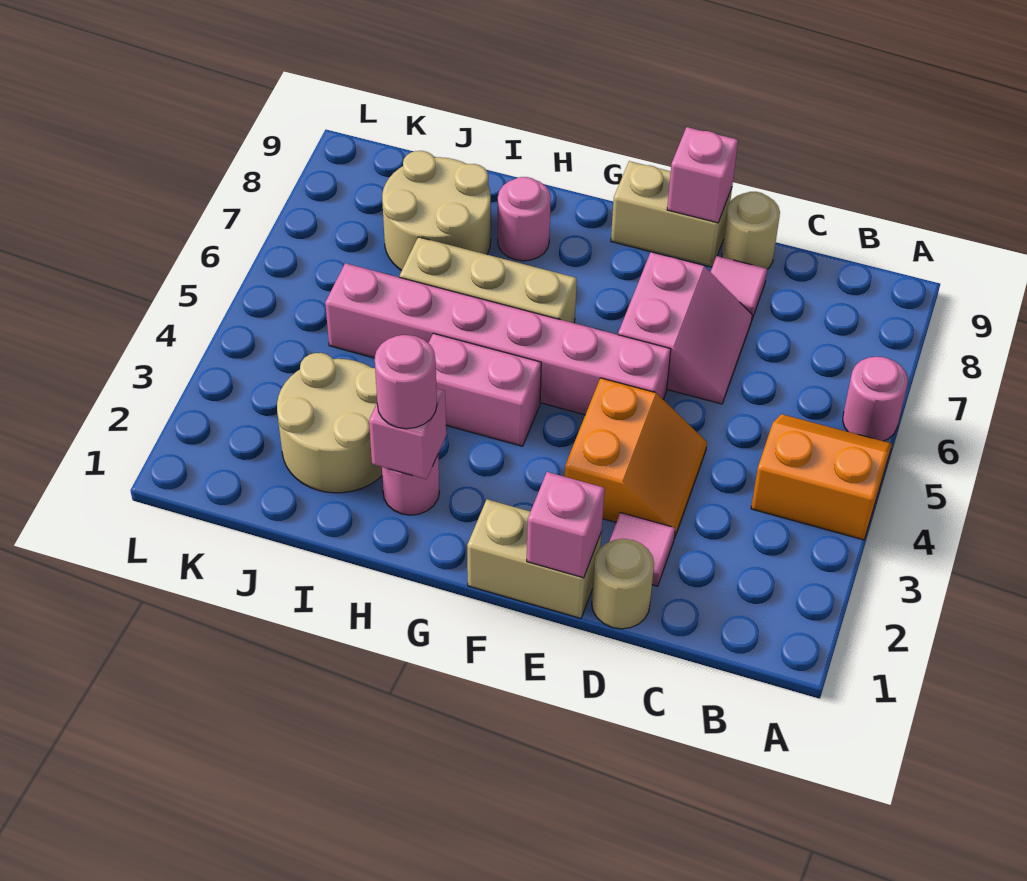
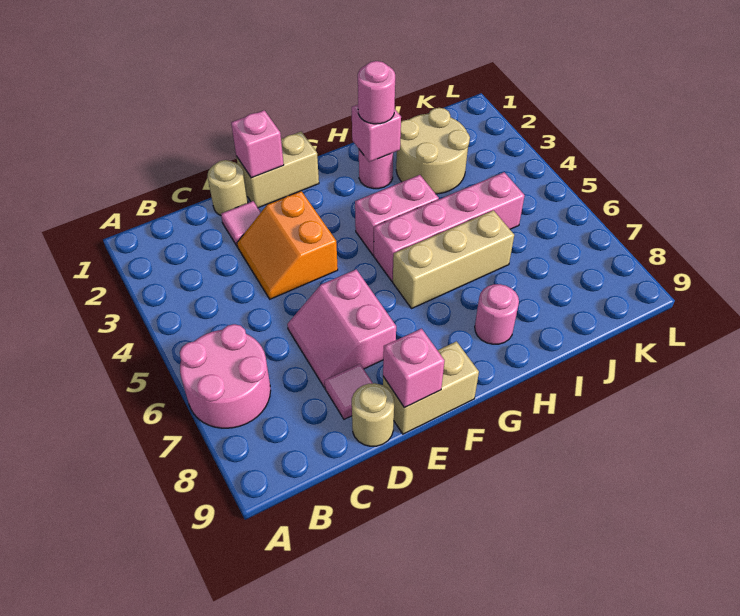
orange 2x2 slope [751,414,892,540] -> none
pink 1x1 round brick [843,357,908,441] -> pink 2x2 round brick [180,324,271,428]
pink 1x6 brick [325,263,671,415] -> pink 1x4 brick [374,172,525,281]
tan 2x2 round brick [382,151,491,271] -> none

